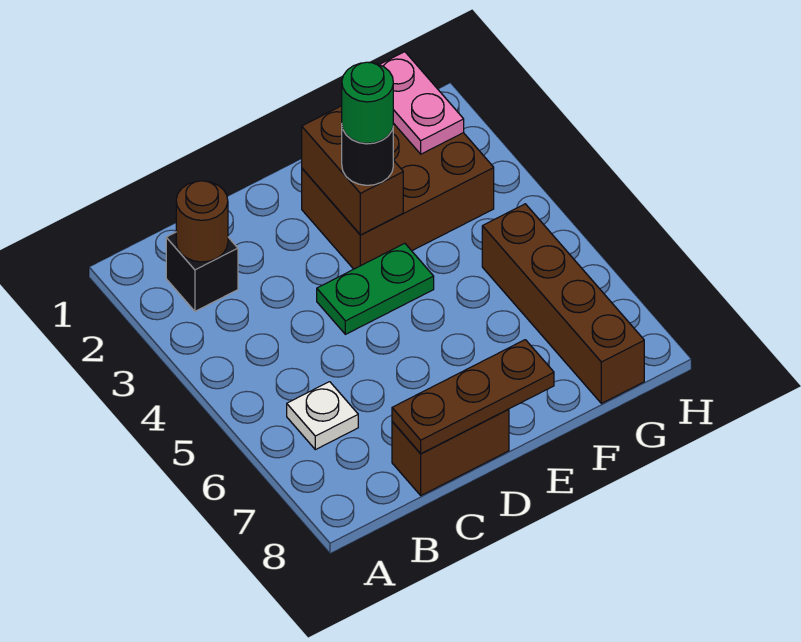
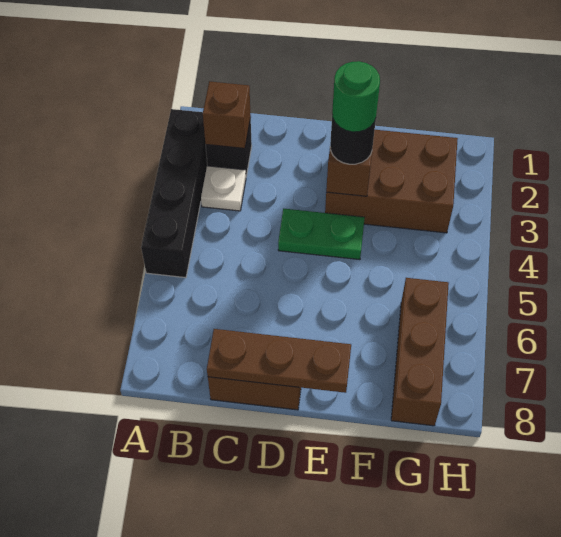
none -> black 1x4 brick [141,109,207,278]
brown 1x1 round brick [176,181,228,262] -> brown 1x1 brick [203,81,251,148]
white 1x1 plate [287,382,358,450] -> white 1x1 plate moved to [201,166,246,211]
pink 1x2 plate [379,52,464,154] -> none
brown 1x4 brick [482,204,644,404] -> brown 1x3 brick [391,278,449,426]

